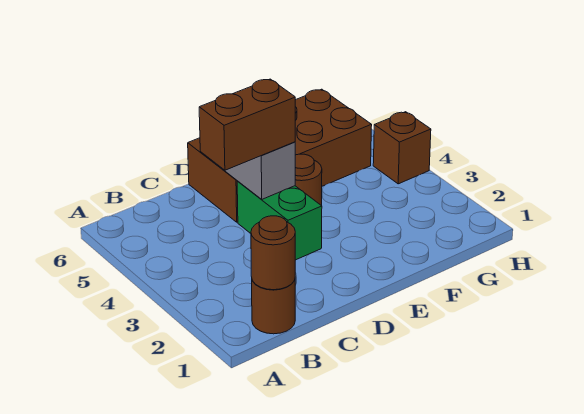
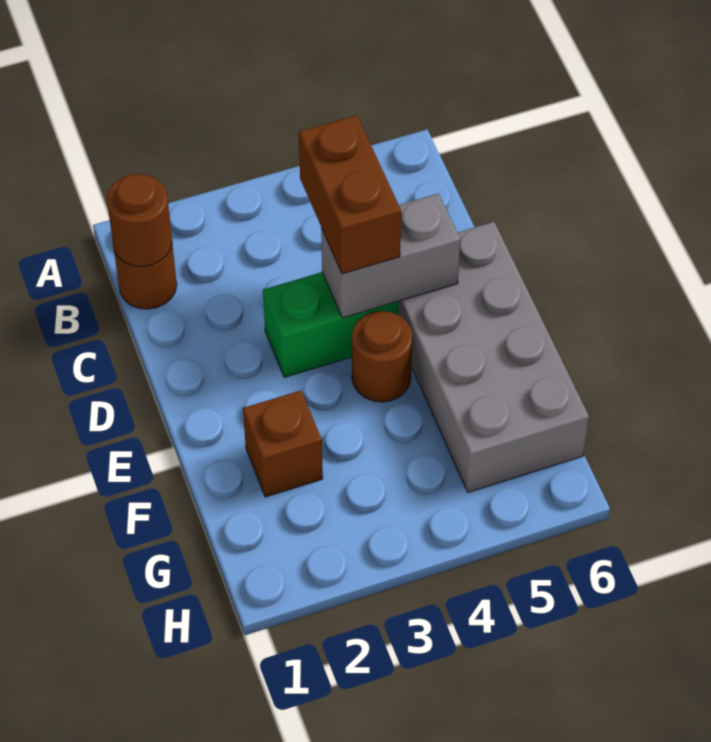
brown 2x4 brick [188,89,372,222] -> grey 2x4 brick [399,222,589,492]
brown 1x1 brick [373,112,431,184] -> brown 1x1 brick moved to [243,390,323,497]

